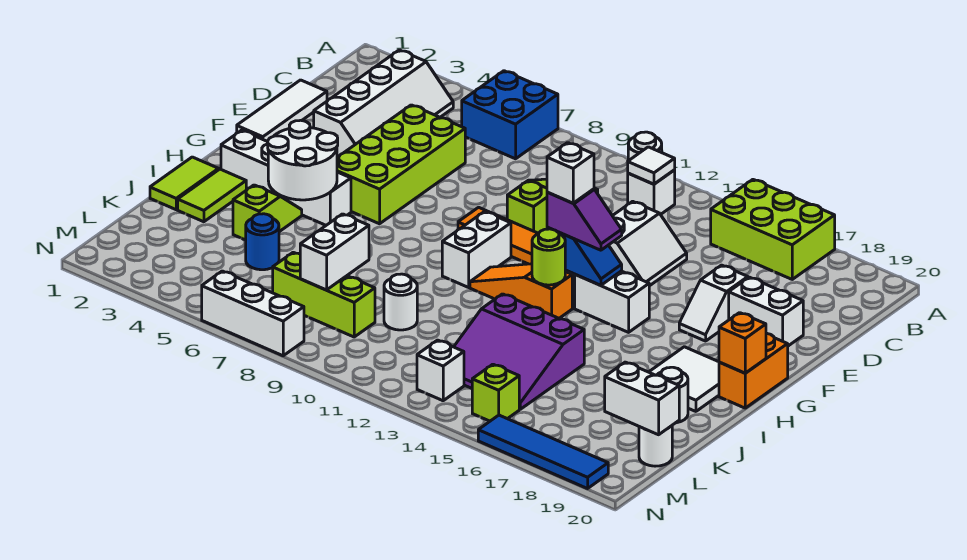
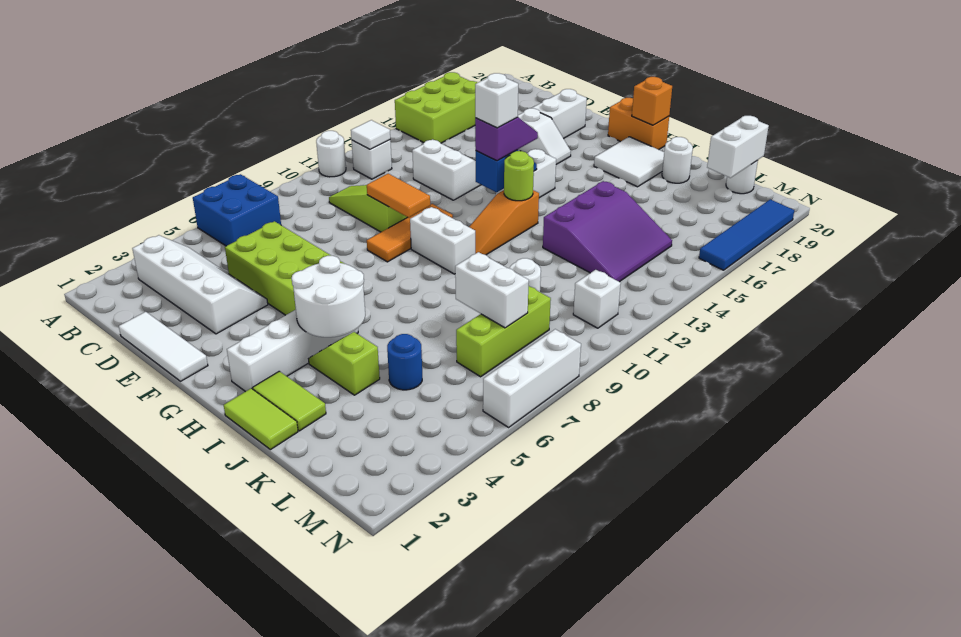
none -> orange 1x2 tile [367,174,430,218]
white 1x1 brick [417,340,464,401] -> white 1x1 brick moved to [573,270,621,328]
lime 1x1 brick [472,364,519,421] -> none

